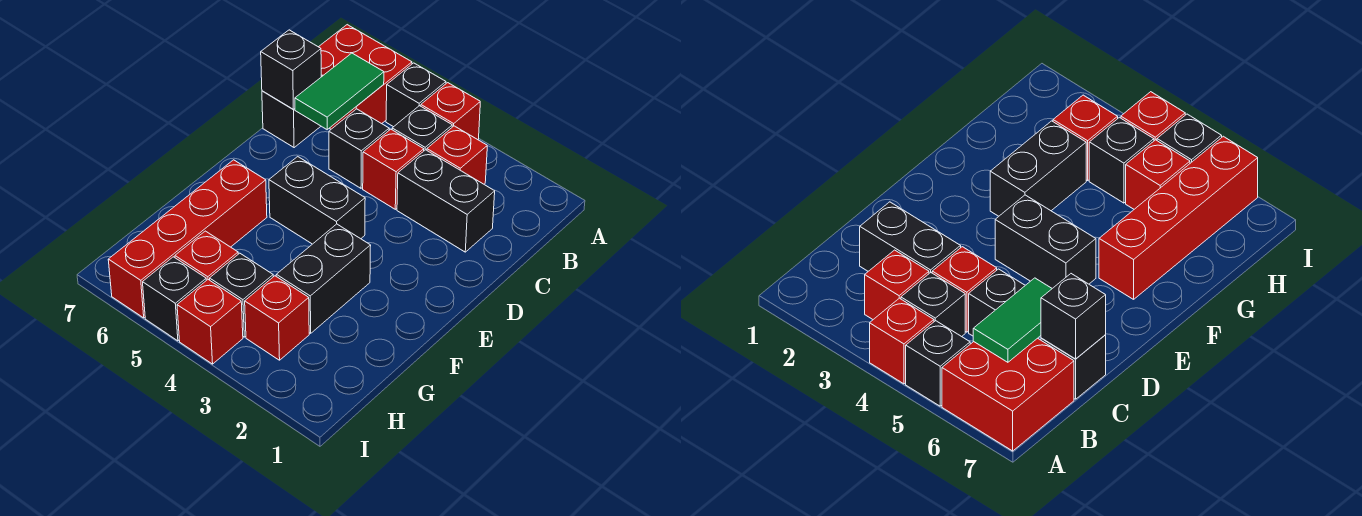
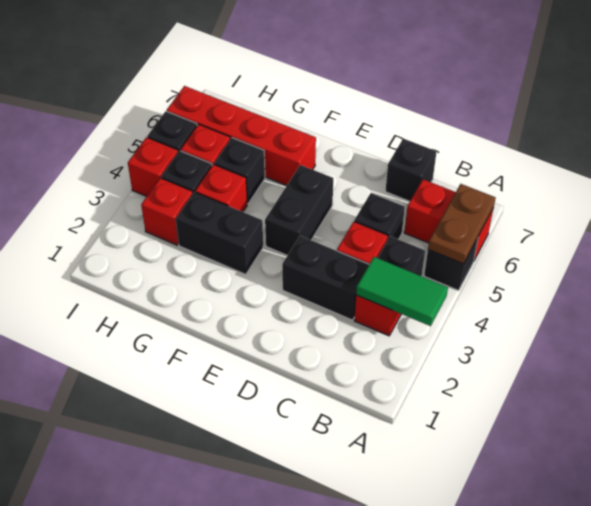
red 1x1 brick [421,83,480,140] -> red 1x1 brick moved to [195,164,247,212]
none -> brown 1x2 plate [428,184,495,264]
red 2x2 brick [319,25,412,129] -> red 1x2 brick [404,179,493,260]
green 1x2 tile [295,53,384,130] -> green 1x2 tile moved to [356,257,448,326]
black 1x2 brick [397,150,495,252] -> black 1x2 brick turned to [282,236,369,320]
black 1x1 brick [261,30,321,110] -> black 1x1 brick moved to [214,138,265,204]

